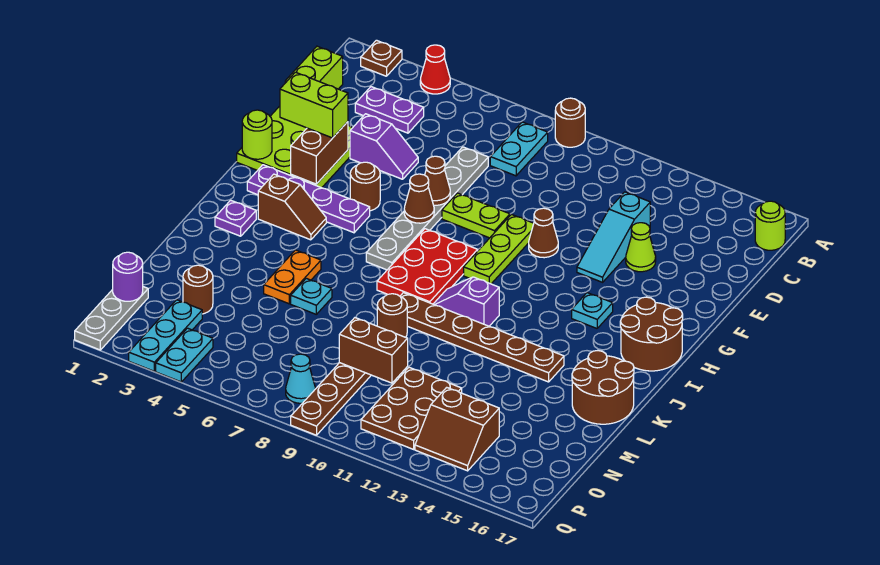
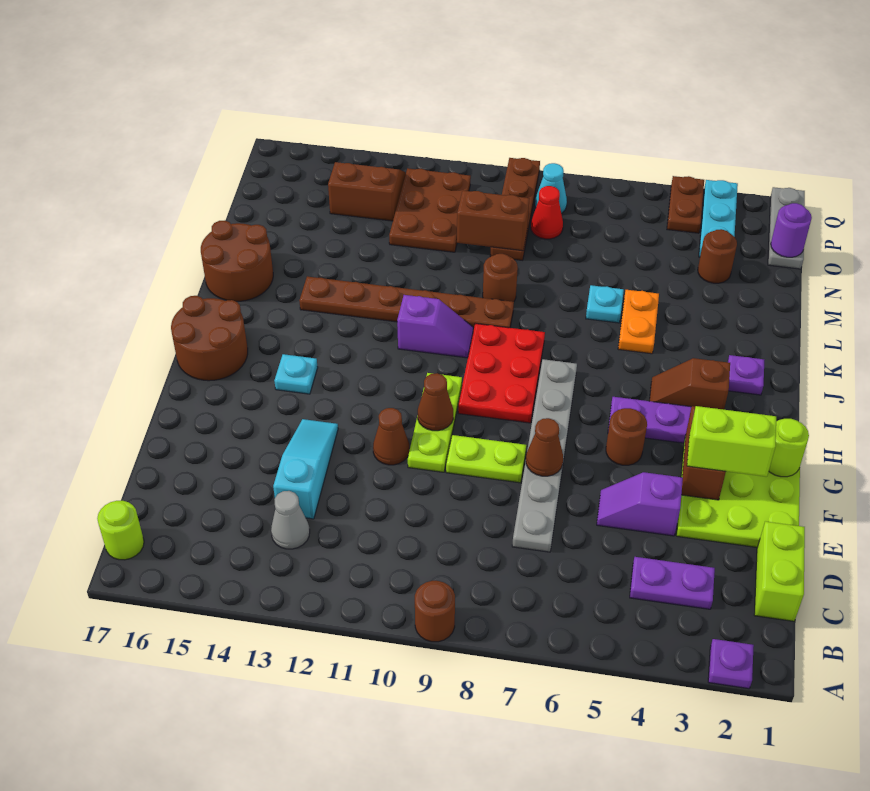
brown 1x1 plate [361,40,402,76] -> purple 1x1 plate [708,639,754,689]
red 1x1 cone [420,45,450,94] -> red 1x1 cone moved to [531,186,563,239]
cyan 1x2 plate [490,122,548,176] -> none
none -> grey 1x1 cone [271,491,310,549]
lime 1x1 cone [626,223,656,272] -> none
brown 1x1 cone [404,174,434,223] -> brown 1x1 cone moved to [418,373,453,431]
cyan 1x2 plate [156,328,213,382] -> brown 1x2 plate [667,176,704,233]

